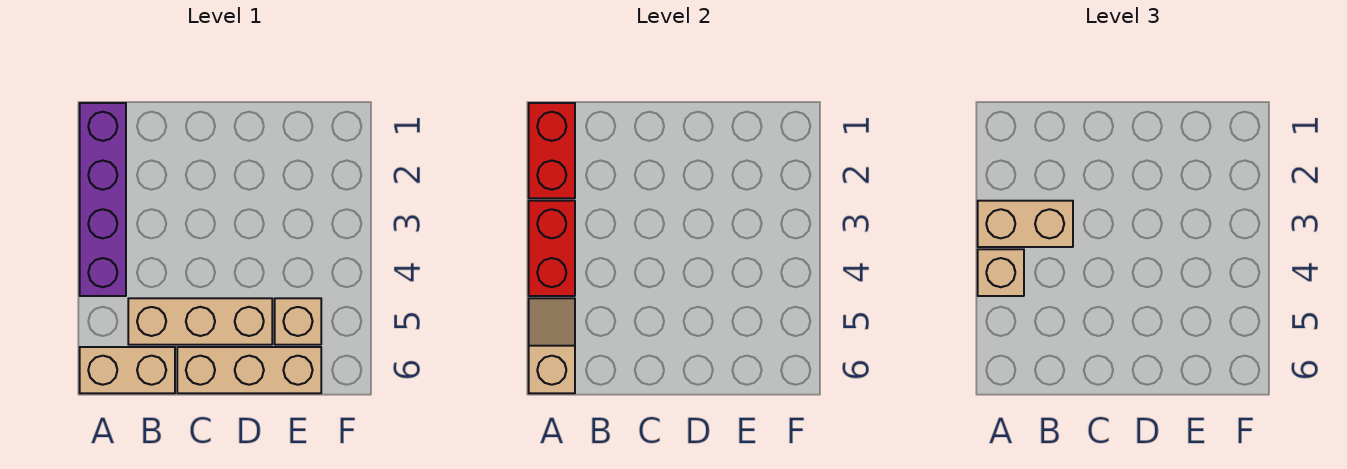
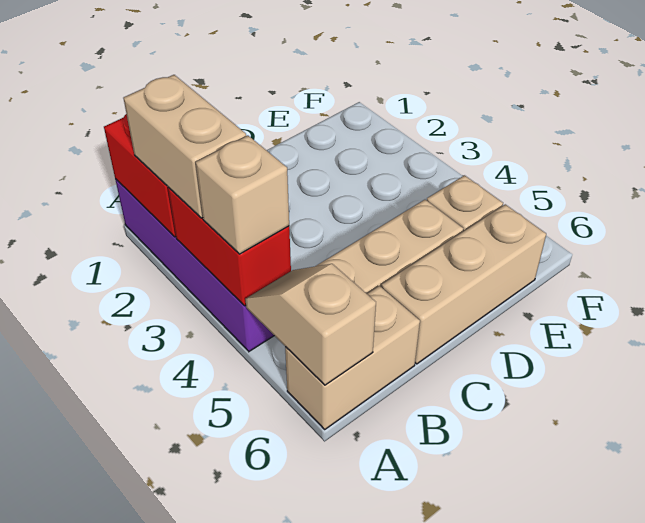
tan 1x2 brick [978,201,1073,247] -> tan 1x2 brick turned to [123,75,246,218]

